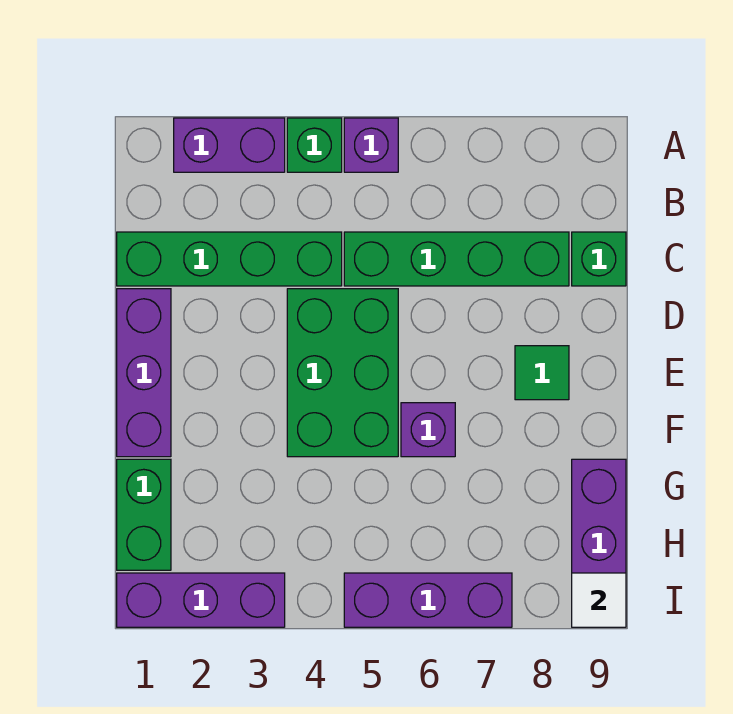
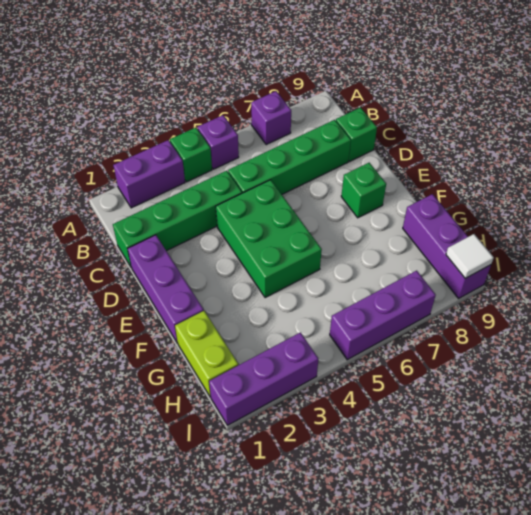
green 1x1 tile [515,346,569,400] -> green 1x1 brick [341,163,386,218]
purple 1x1 brick [401,403,455,457] -> purple 1x1 brick moved to [251,91,291,145]
green 1x2 brick [117,459,171,570] -> lime 1x2 brick [175,311,238,397]

